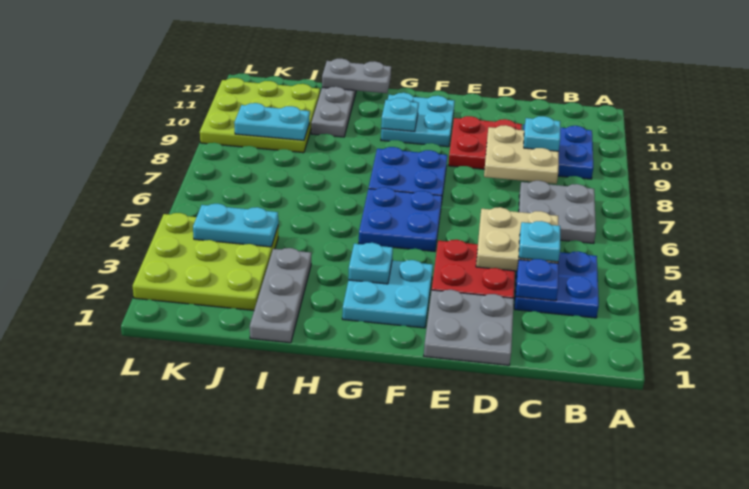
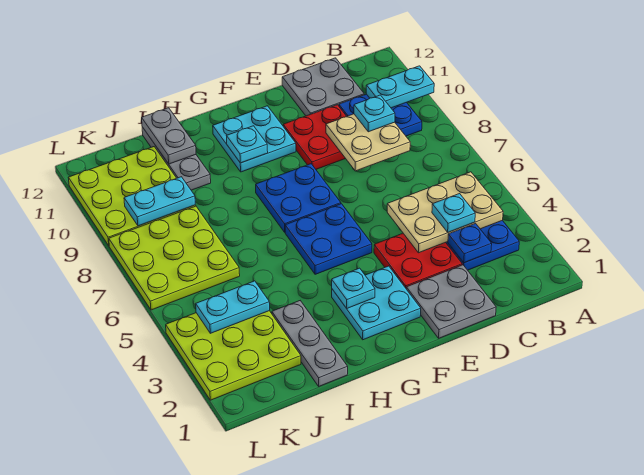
none -> cyan 1x2 plate [366,66,434,108]
grey 2x2 plate [519,181,596,243] -> grey 2x2 plate moved to [282,58,364,116]
tan 2x2 plate [476,207,558,271] -> tan 2x3 plate [387,172,503,253]
grey 1x2 plate [322,59,391,93] -> grey 1x2 plate turned to [142,108,196,164]
none -> lime 3x3 plate [109,206,240,310]

